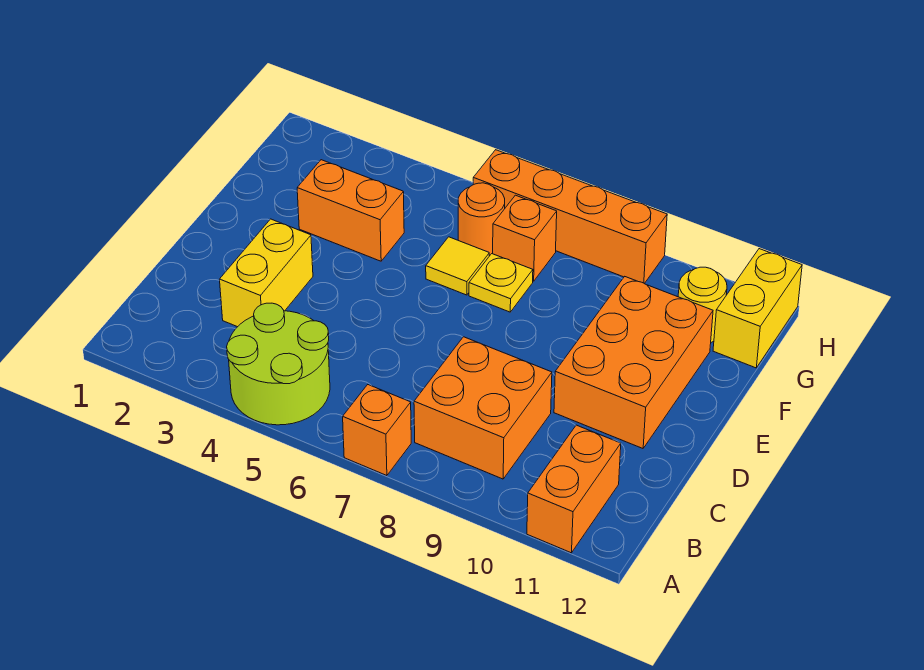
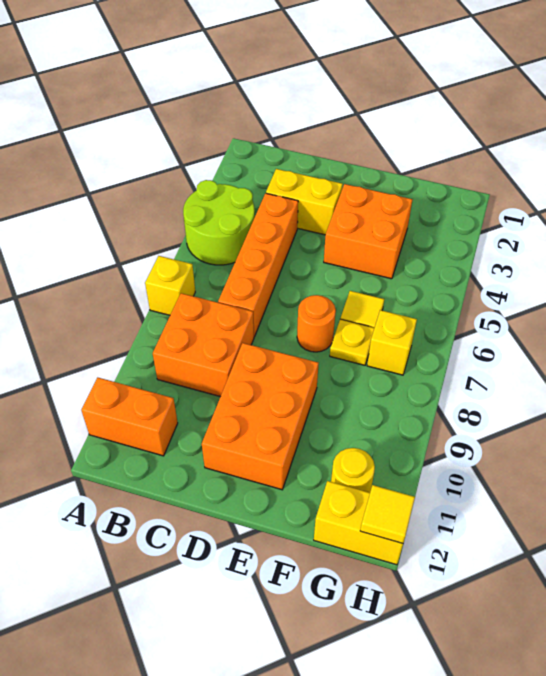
orange 1x1 brick [343,385,411,476] -> yellow 1x1 brick [145,256,195,315]
orange 2x3 brick [554,277,713,448] -> orange 2x3 brick turned to [202,343,319,490]
orange 1x2 brick [297,160,404,261] -> orange 2x2 brick [324,184,413,279]
orange 1x1 round brick [458,183,505,256] -> orange 1x1 round brick moved to [297,295,336,352]
orange 1x1 brick [493,195,557,281] -> yellow 1x1 brick [367,310,417,375]
orange 1x4 brick [473,150,667,284] -> orange 1x4 brick moved to [218,193,298,337]
none -> yellow 1x1 tile [360,485,415,543]

